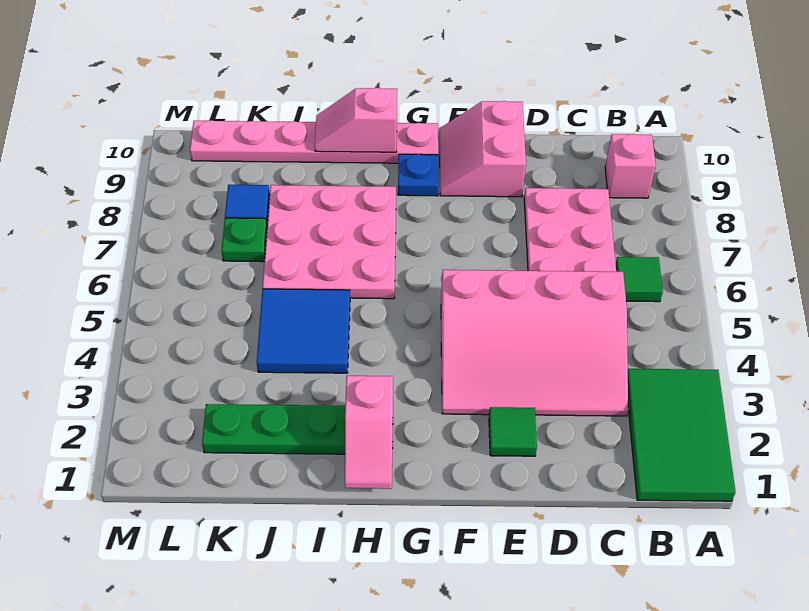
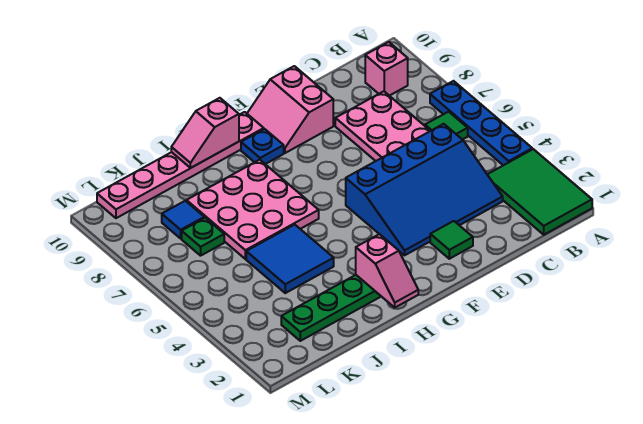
none -> blue 1x4 plate [430,81,532,165]
pink 3x4 slope [441,270,628,416] -> blue 3x4 slope [346,124,503,255]

